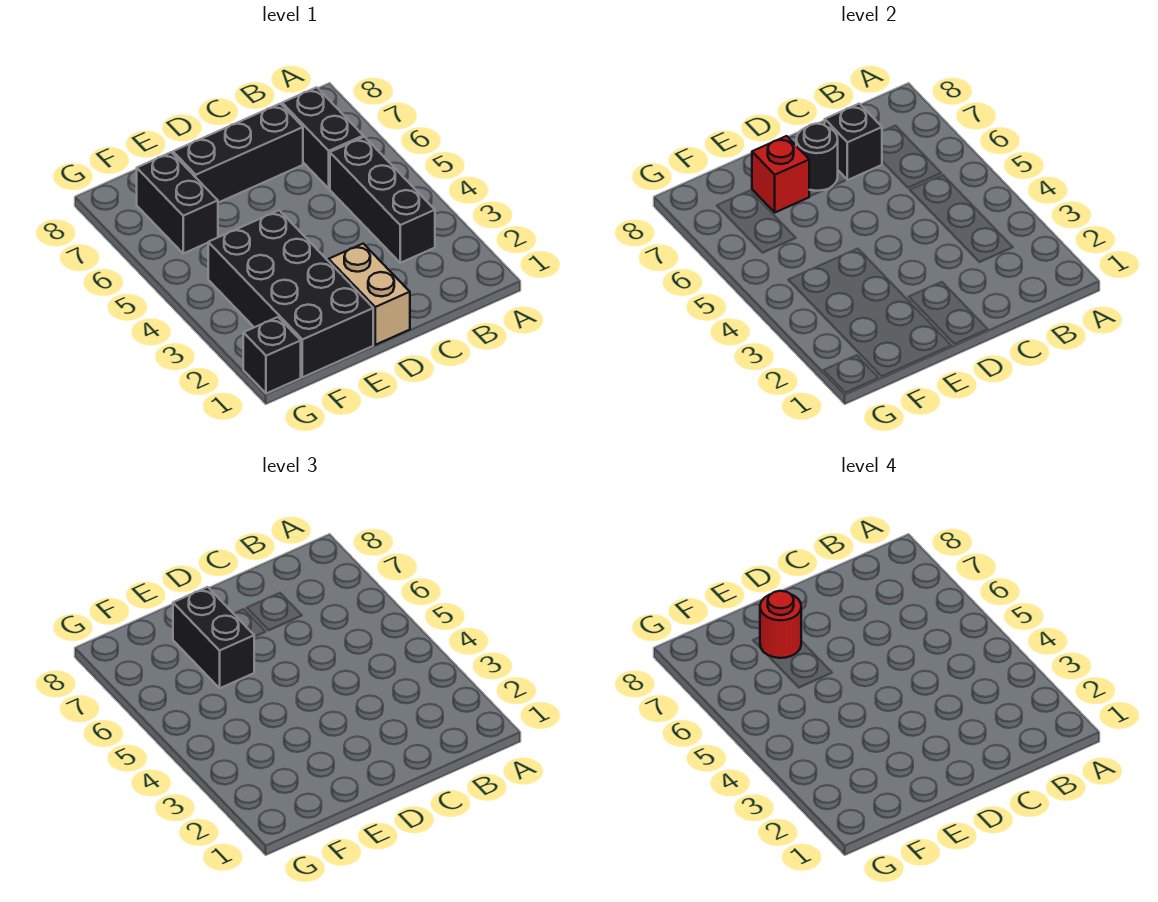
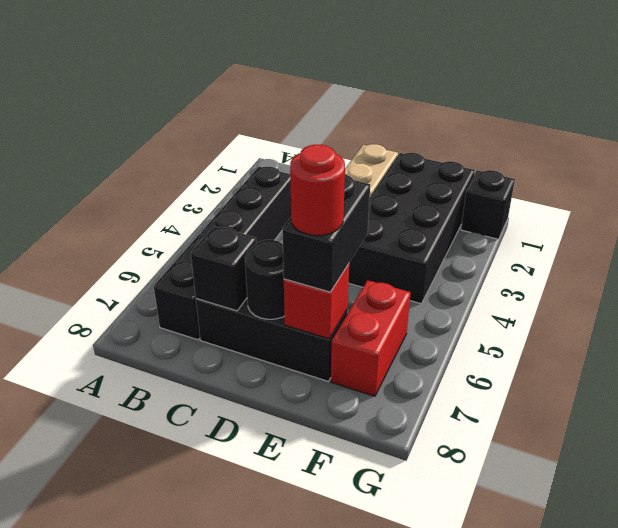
black 1x2 brick [137,152,218,253] -> red 1x2 brick [331,280,411,396]

